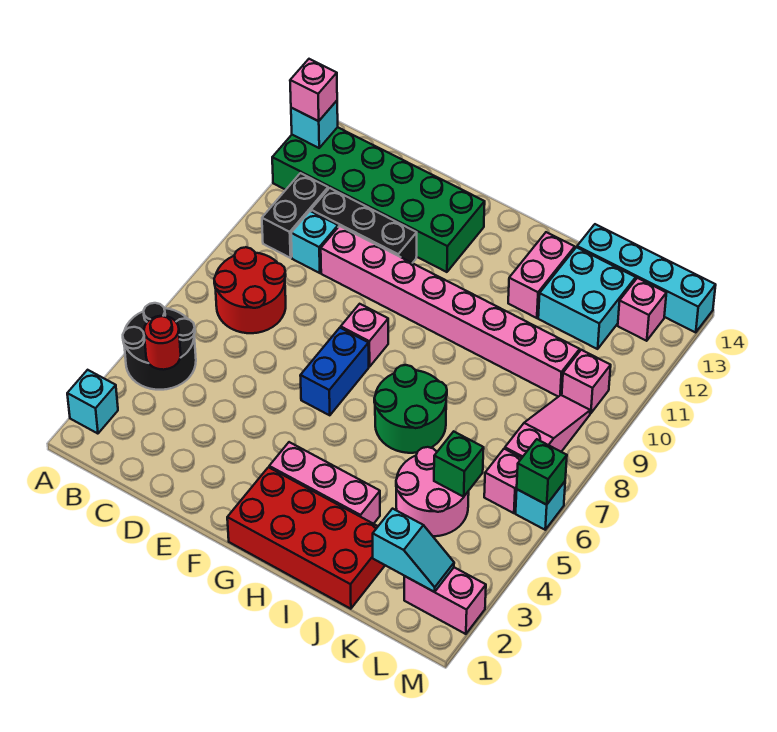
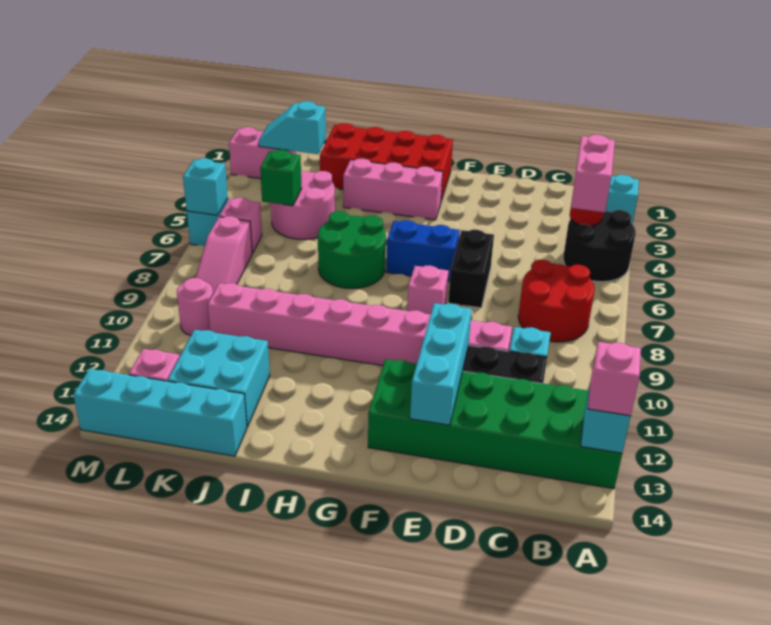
black 1x2 brick [262,173,328,258] -> black 1x2 brick moved to [448,230,494,308]
none -> cyan 1x3 brick [410,303,472,425]
blue 1x2 brick [300,328,369,415] -> blue 1x2 brick turned to [386,220,460,282]
pink 1x2 brick [508,232,575,318] -> pink 1x2 brick moved to [571,135,615,212]
pink 1x1 brick [562,350,611,413] -> pink 1x1 round brick [177,278,213,335]
green 1x1 brick [517,439,567,505] -> cyan 1x1 brick [183,158,228,215]

